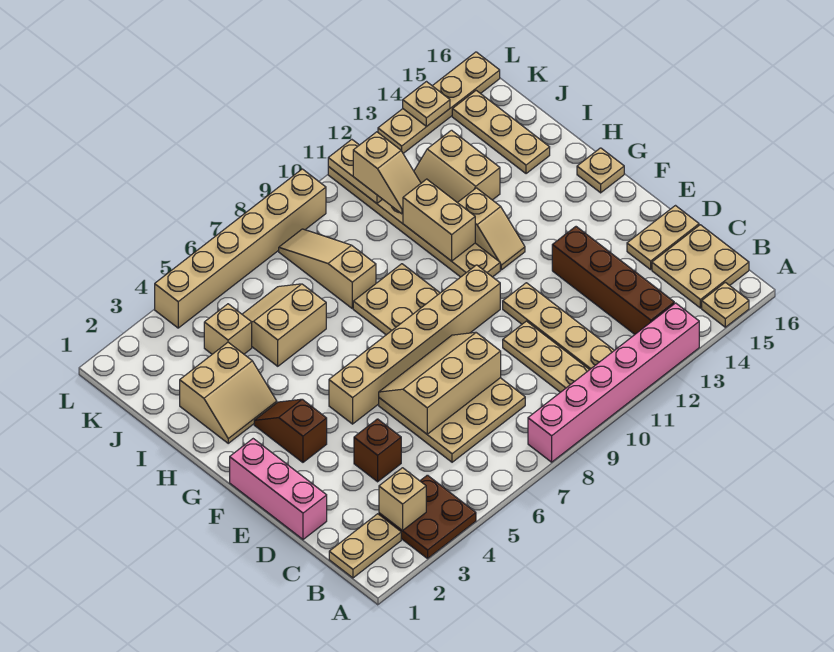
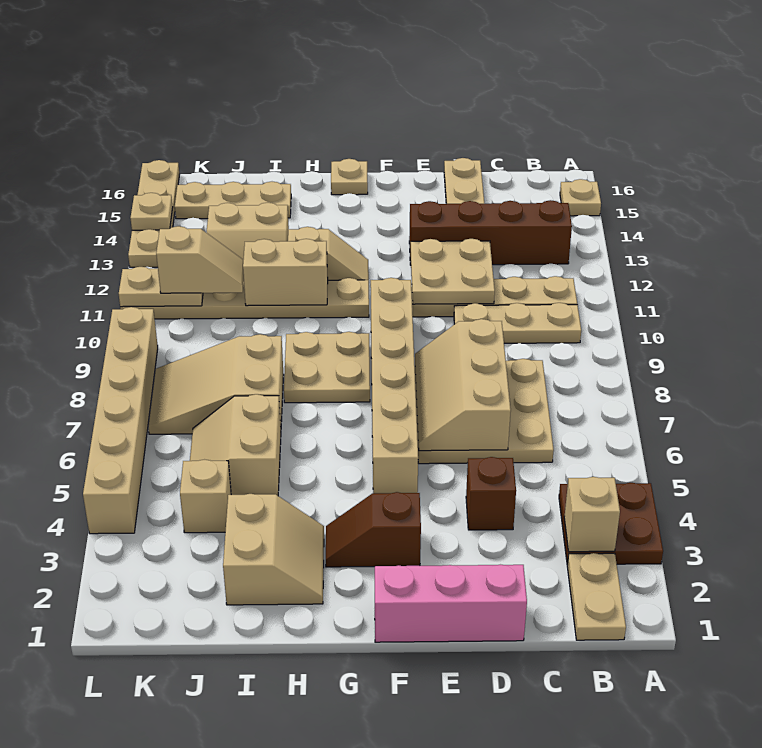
pink 1x6 brick [528,303,699,462] -> none
tan 2x2 plate [652,225,749,308] -> tan 2x2 plate moved to [411,239,495,304]
tan 1x3 slope [279,229,376,308] -> tan 2x3 slope [148,334,284,434]

